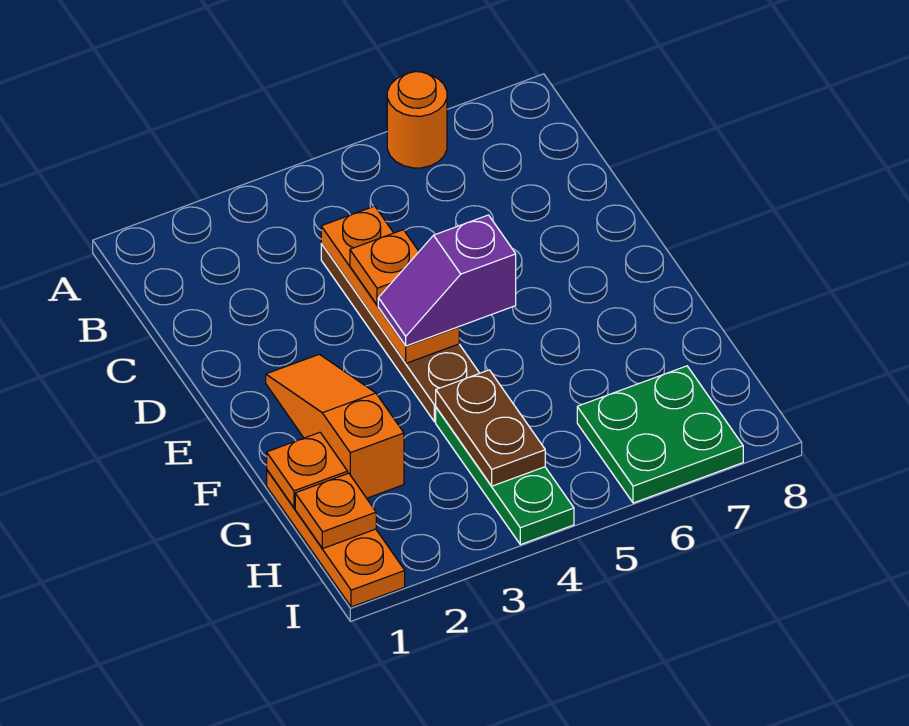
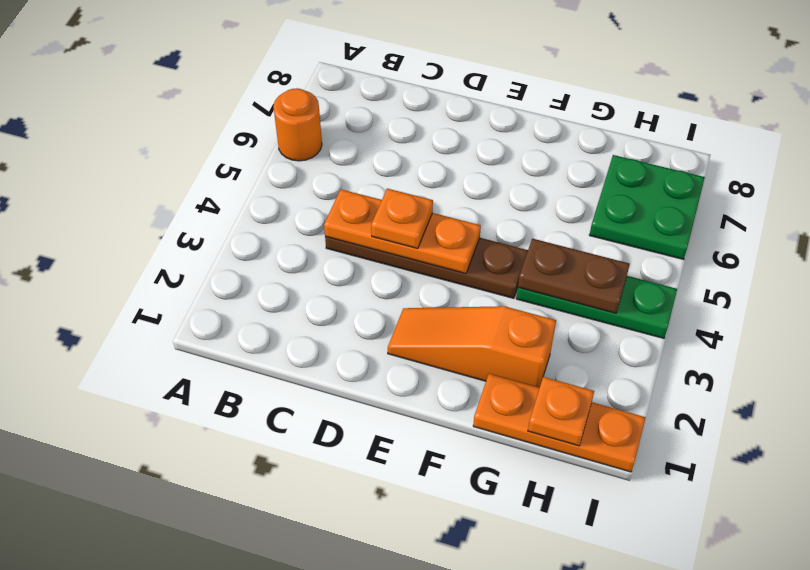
purple 1x2 slope [378,215,516,346] -> none
orange 1x1 plate [267,432,348,508] -> none

